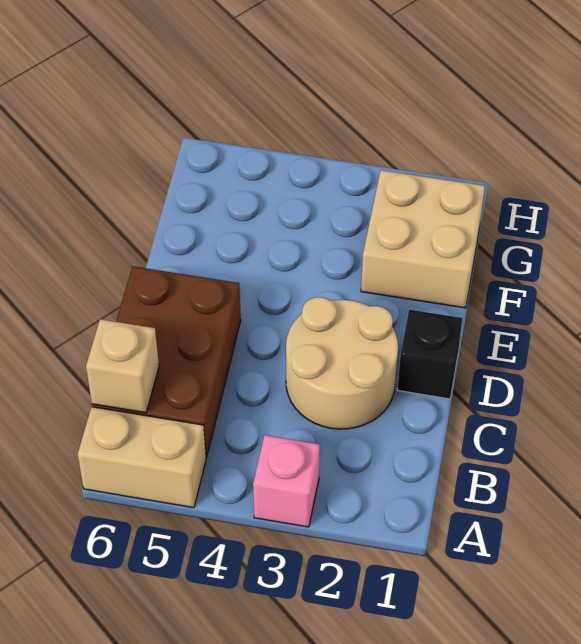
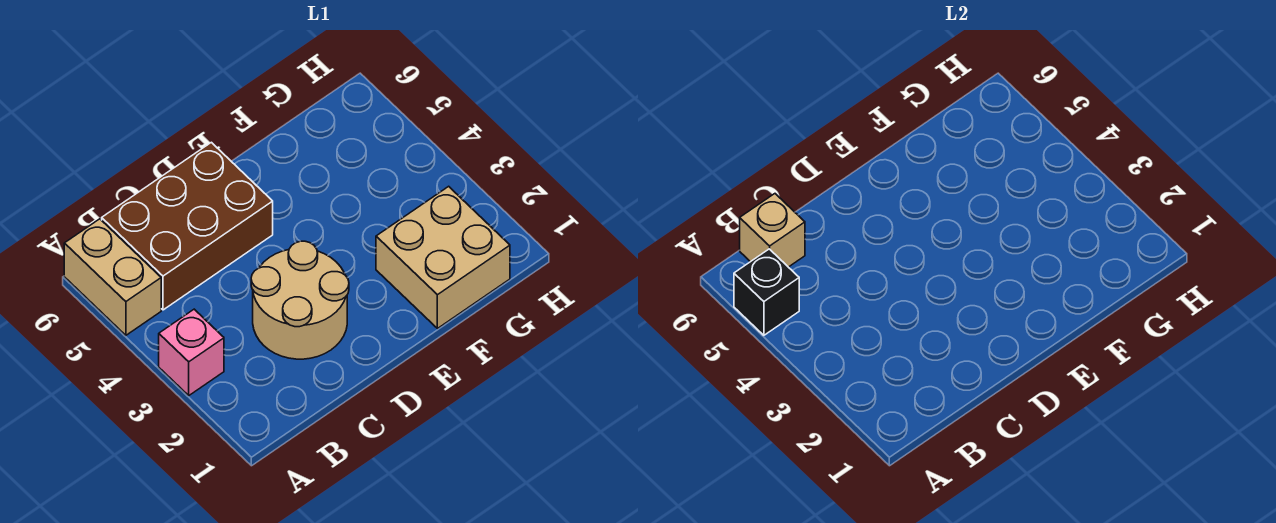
black 1x1 brick [397,310,463,399] -> black 1x1 brick moved to [734,249,799,335]

